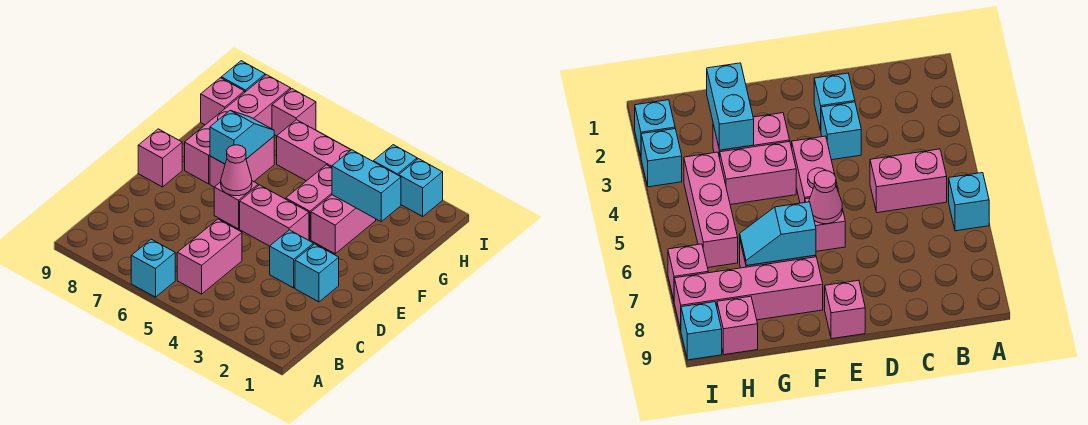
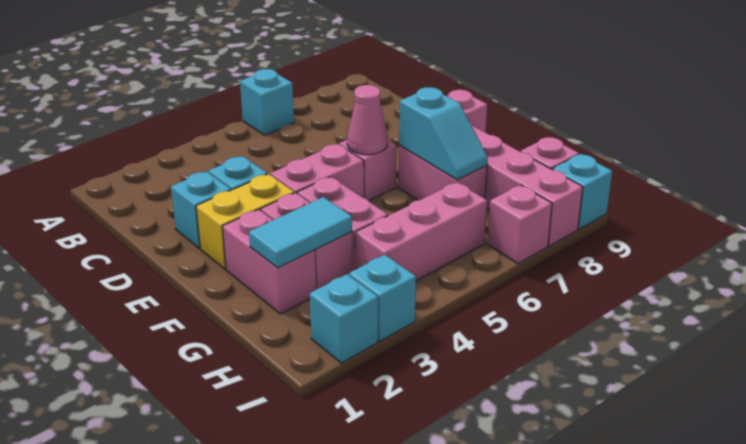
pink 1x2 brick [177,219,242,294] -> pink 1x2 brick moved to [222,209,316,314]
none -> yellow 1x2 brick [196,174,294,269]
cyan 1x2 brick [332,150,401,222] -> cyan 1x2 tile [249,197,352,268]

